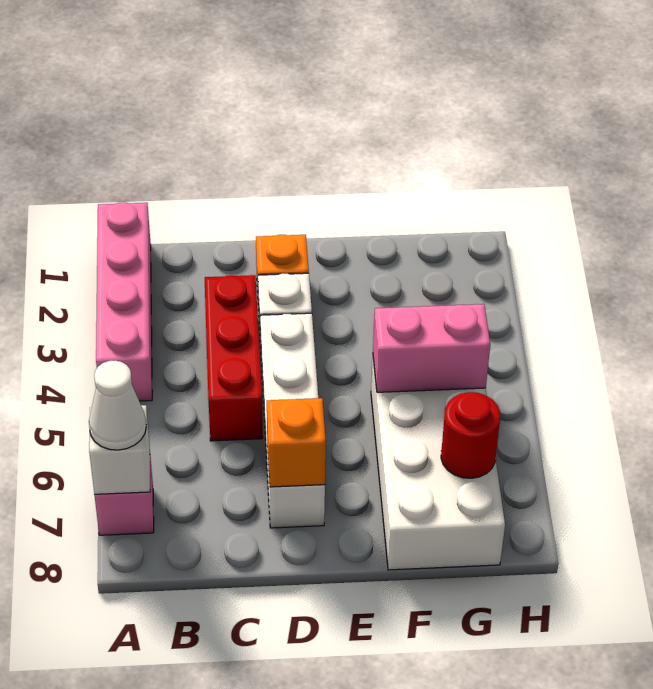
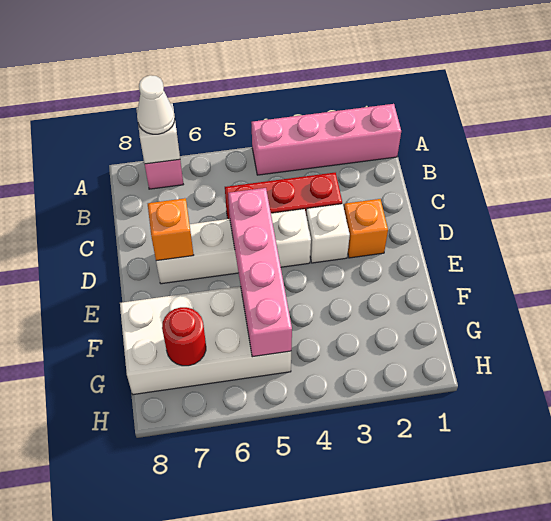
pink 1x2 brick [373,304,490,392] -> pink 1x4 brick [228,188,292,357]

